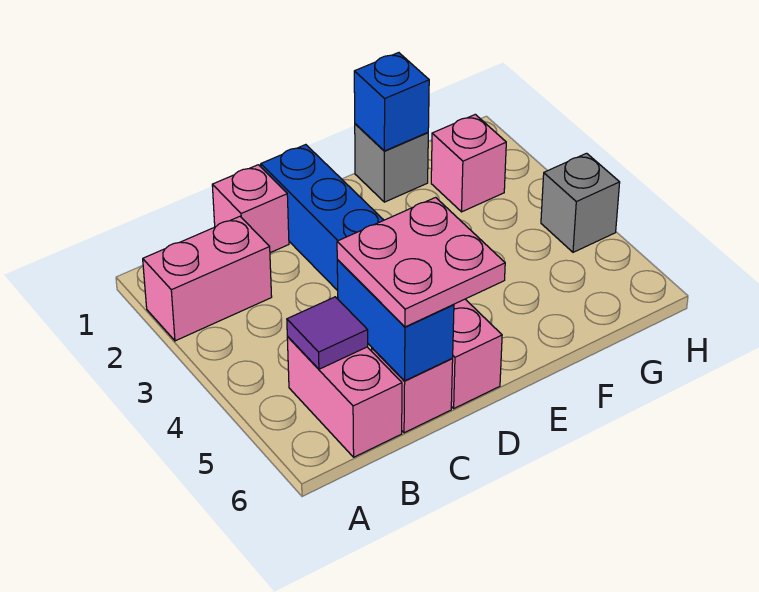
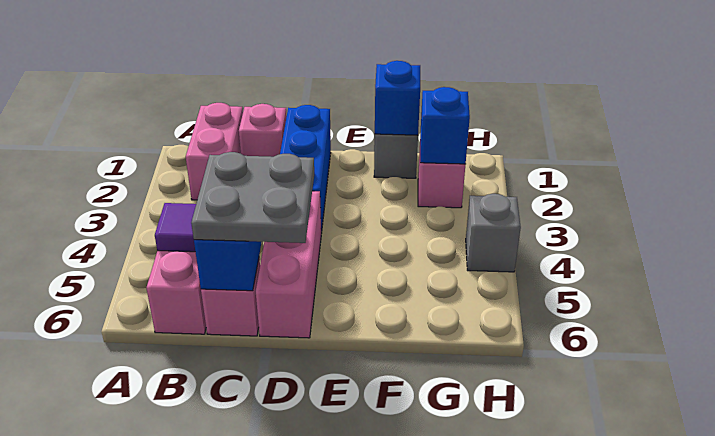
pink 1x2 brick [143,217,272,341] -> pink 1x2 brick turned to [186,103,243,200]
pink 2x2 plate [337,197,505,327] -> grey 2x2 plate [191,152,314,243]
none -> blue 1x1 brick [420,87,470,164]

